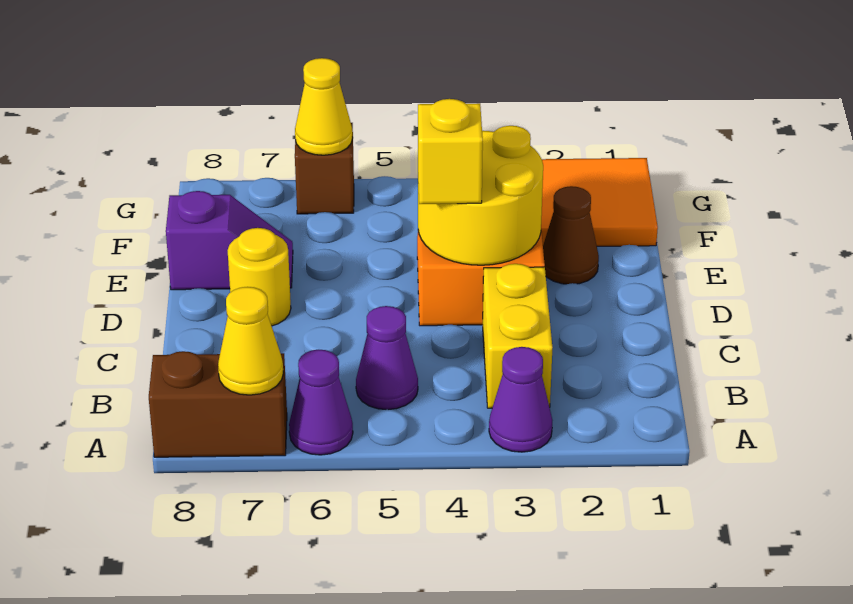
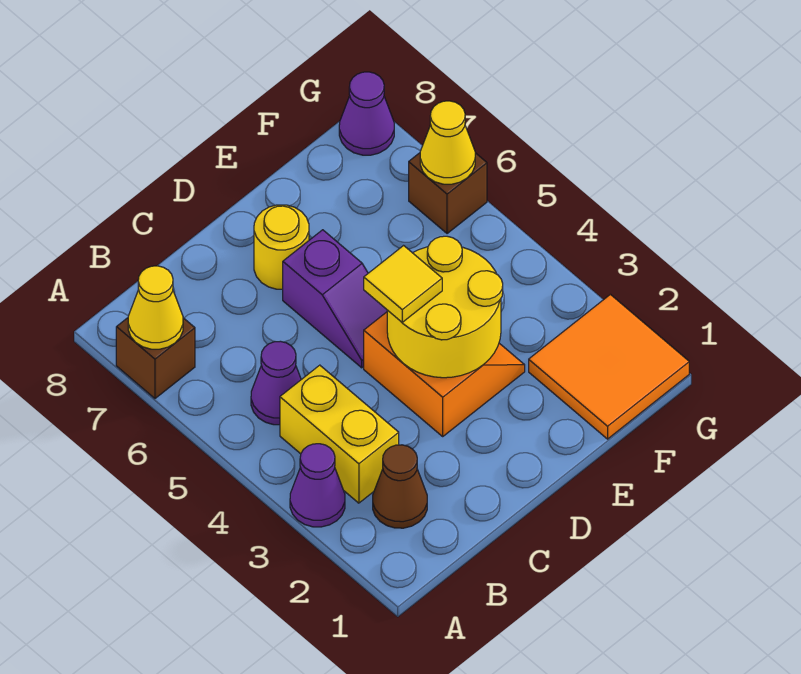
purple 1x1 cone [289,350,353,455] -> purple 1x1 cone moved to [339,72,394,155]
brown 1x2 brick [149,351,287,457] -> brown 1x1 brick [116,318,195,398]
yellow 1x2 brick [483,264,552,408] -> yellow 1x2 brick turned to [280,365,399,503]
yellow 1x1 brick [418,99,483,204] -> yellow 1x1 tile [364,246,442,322]
brown 1x1 cone [543,186,599,284] -> brown 1x1 cone moved to [373,445,427,528]
purple 1x2 slope [166,191,293,290] -> purple 1x2 slope moved to [283,230,387,368]

